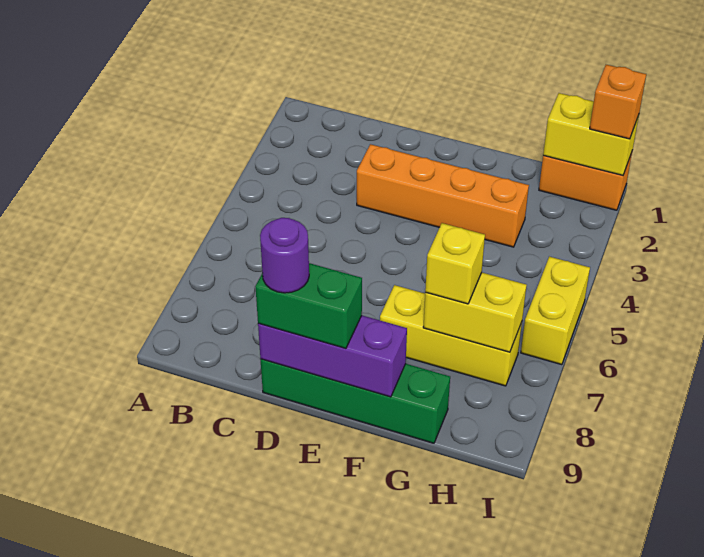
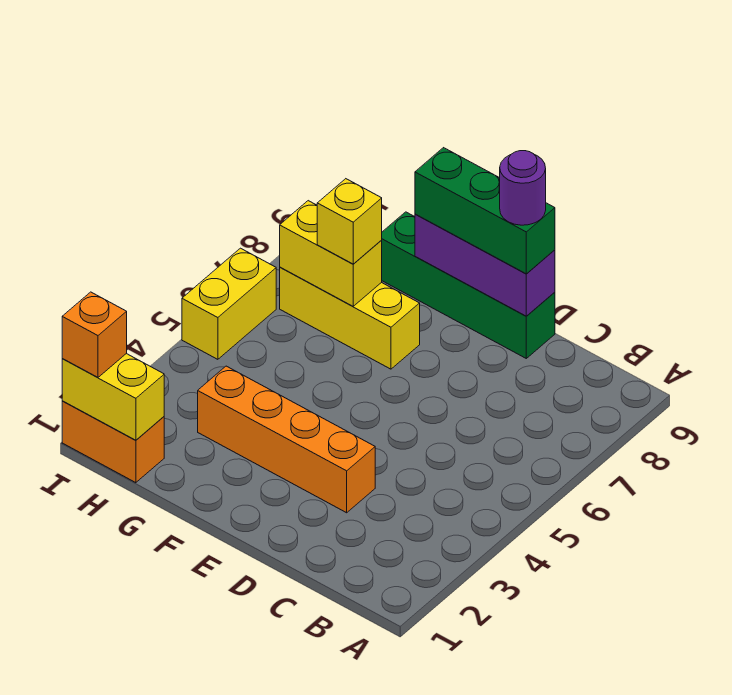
green 1x2 brick [255,263,362,349] -> green 1x3 brick [415,148,555,274]

